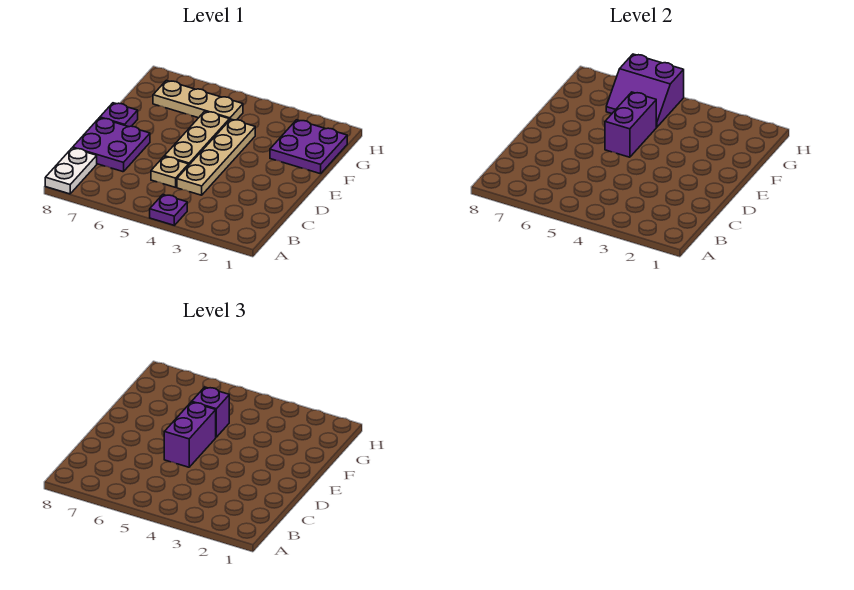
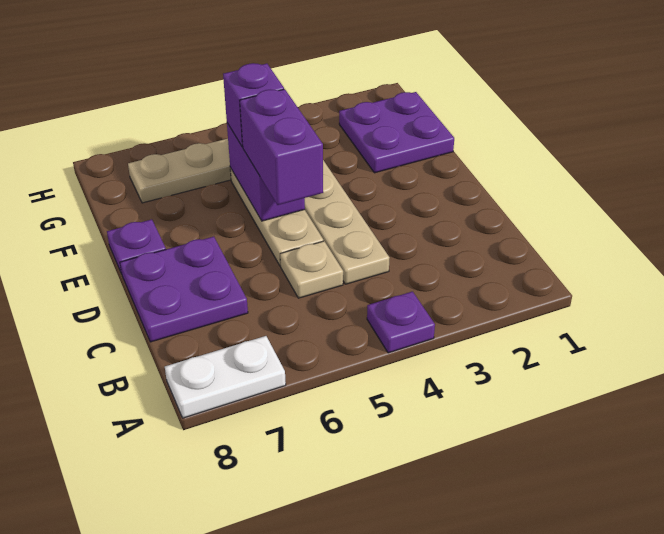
white 1x2 plate [45,148,97,194] -> white 1x2 plate turned to [165,336,286,418]
purple 2x2 slope [606,54,684,127] -> none

